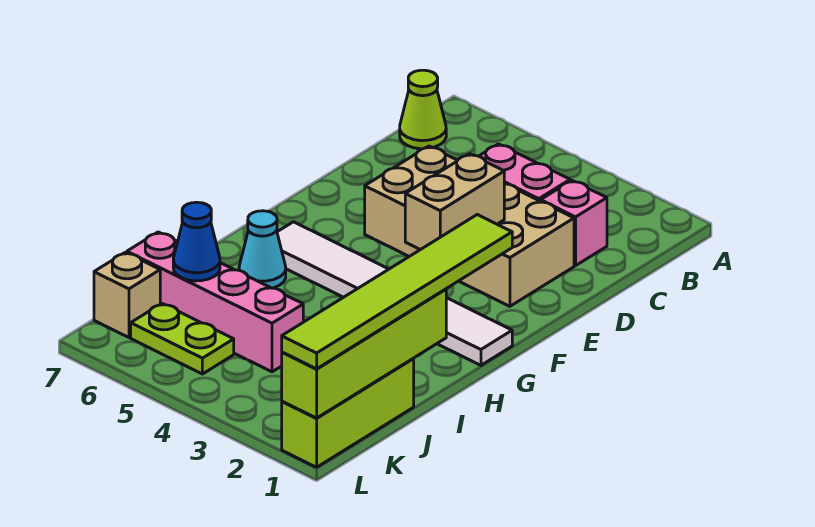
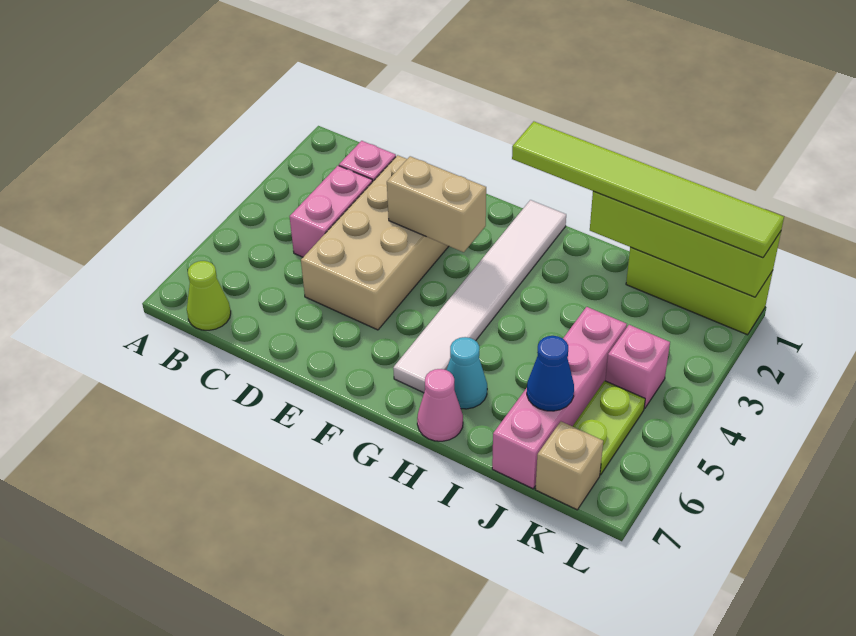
none -> pink 1x1 cone [417,369,463,441]
none -> pink 1x1 brick [605,325,670,409]

